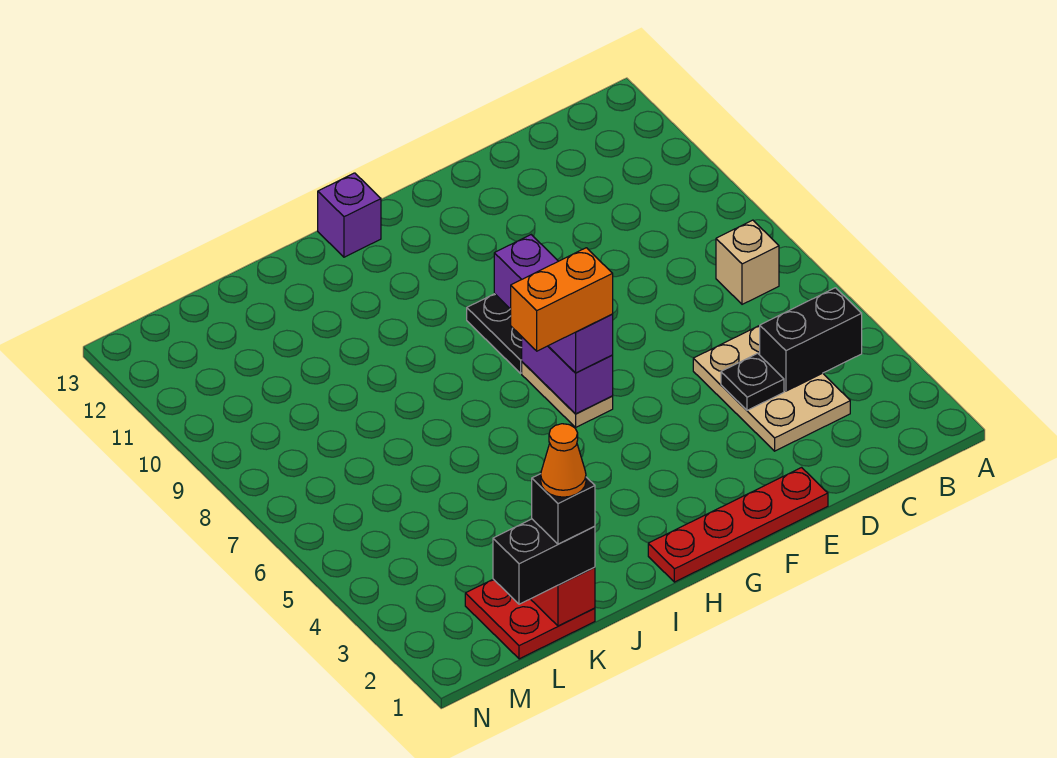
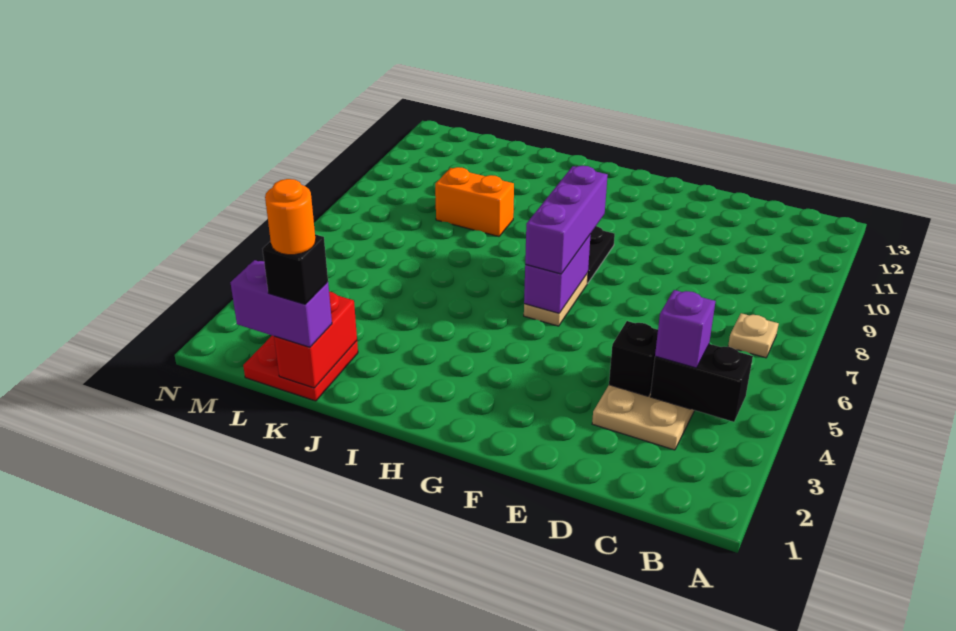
tan 1x1 brick [716,220,779,304] -> tan 1x1 plate [728,313,779,358]
black 1x1 plate [721,353,784,410] -> black 1x1 brick [609,321,658,396]
red 1x4 plate [648,468,828,582] -> none
orange 1x2 brick [511,248,613,351] -> orange 1x2 brick moved to [435,167,514,236]
purple 1x1 brick [318,173,381,257] -> purple 1x1 brick moved to [655,290,716,368]
black 1x2 brick [493,519,595,604] -> purple 1x2 brick [230,260,332,347]
orange 1x1 cone [541,424,586,497] -> orange 1x1 round brick [265,179,316,255]

